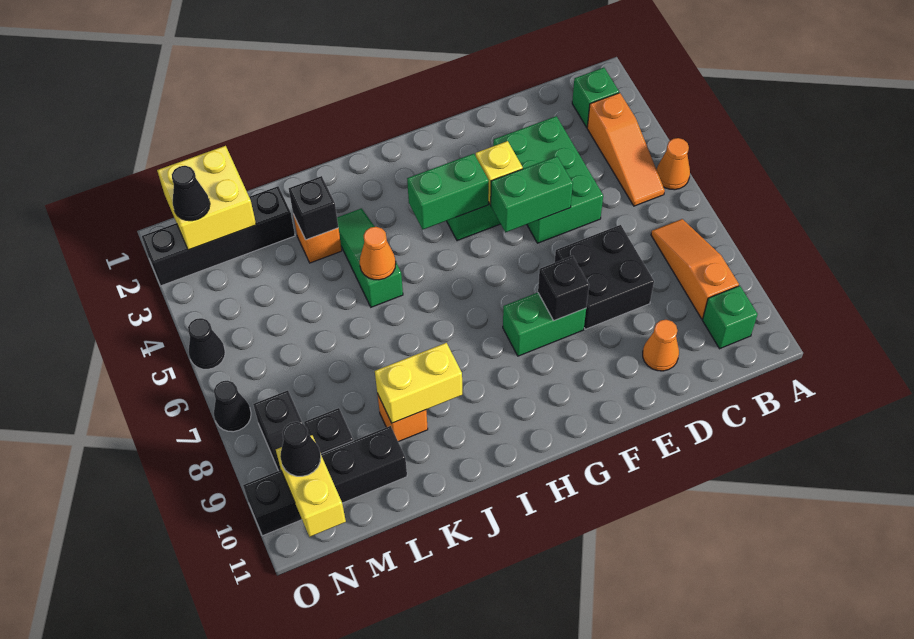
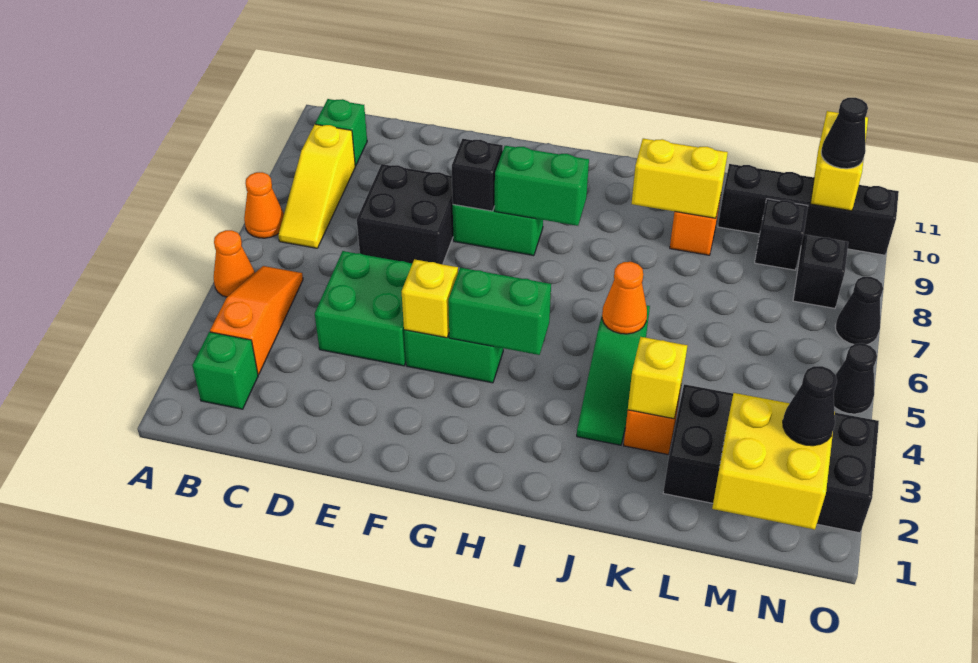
orange 1x3 slope [651,219,739,319] -> yellow 1x3 slope [278,124,355,248]
green 2x3 brick [493,116,603,243] -> green 2x2 brick [315,251,412,366]
orange 1x1 cone [643,320,679,371] -> orange 1x1 cone moved to [244,172,284,238]
green 1x2 brick [491,156,573,232] -> green 1x2 brick moved to [495,146,589,226]
black 1x1 brick [289,176,338,240] -> yellow 1x1 brick [628,337,687,419]
black 1x4 brick [142,186,295,286] -> black 2x4 brick [663,384,879,533]

